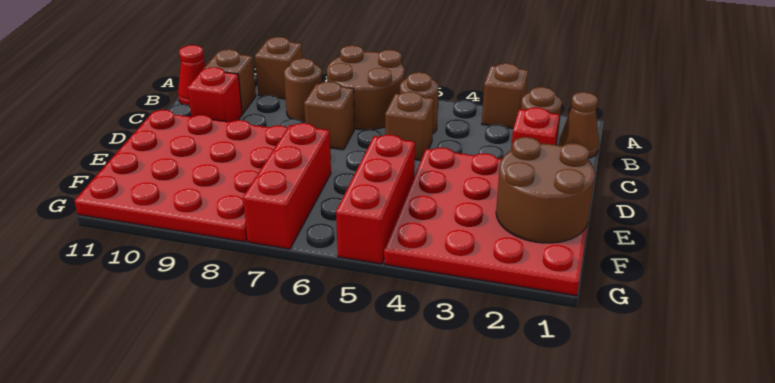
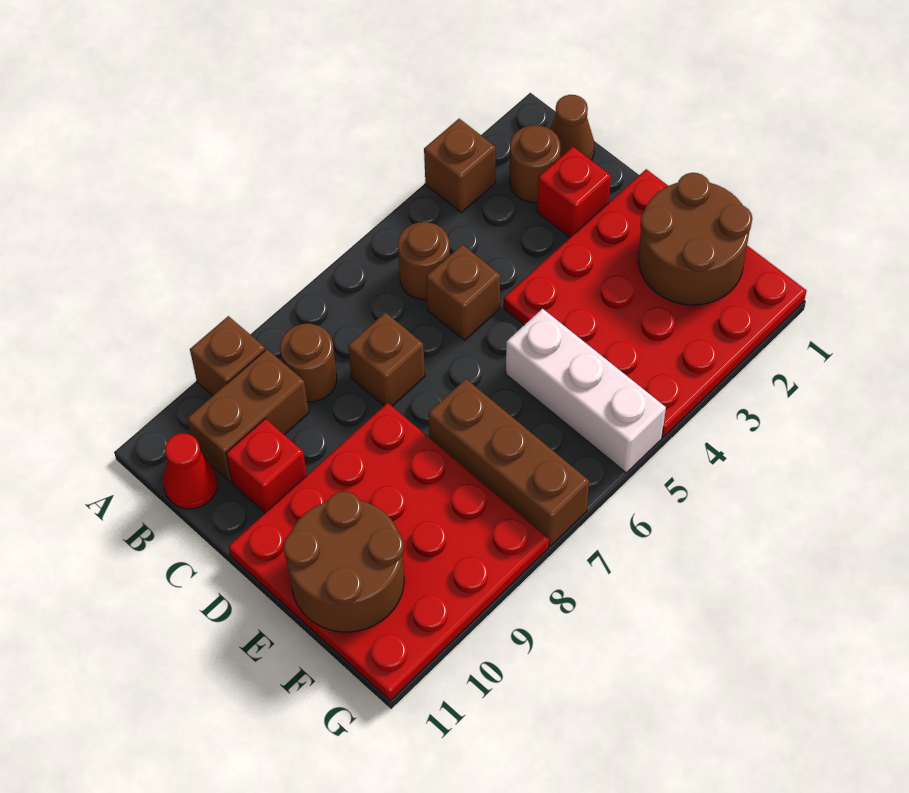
brown 2x2 round brick [327,45,404,130] -> brown 2x2 round brick moved to [283,491,404,632]
brown 1x1 brick [204,49,256,114] -> brown 1x2 brick [187,349,309,482]
red 1x3 brick [336,135,415,264] -> white 1x3 brick [506,309,666,473]
red 1x3 brick [243,123,331,249] -> brown 1x3 brick [428,379,589,546]

